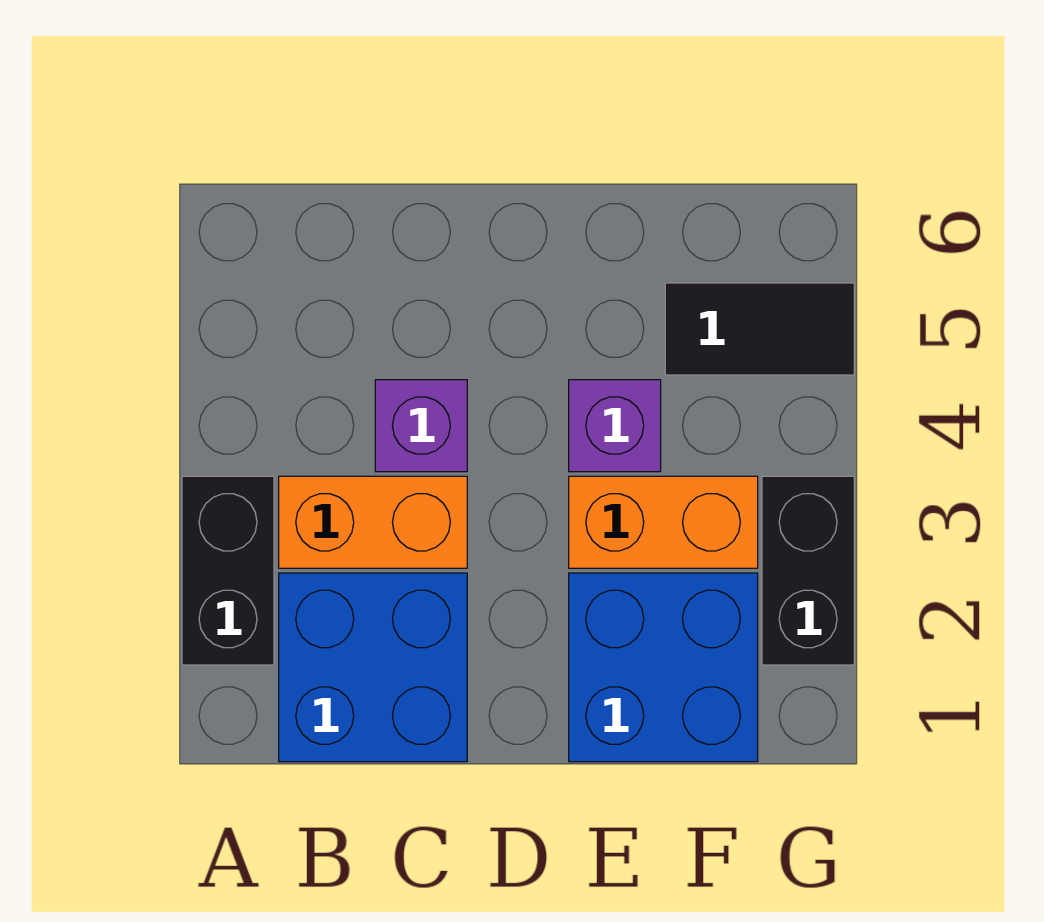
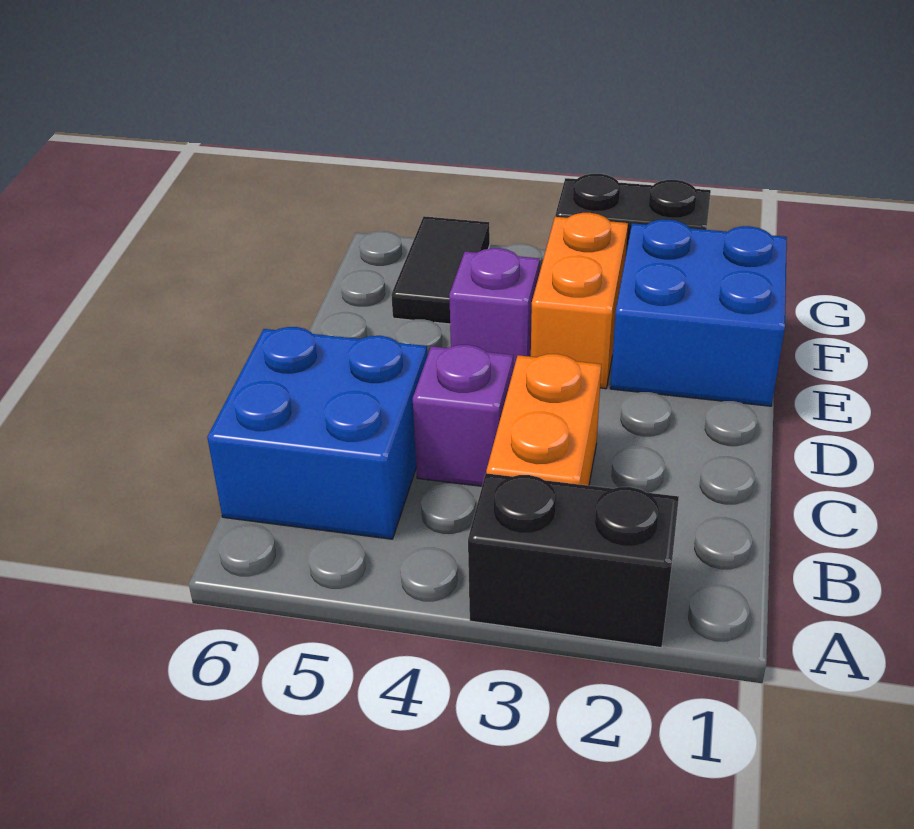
blue 2x2 brick [279,573,467,762] -> blue 2x2 brick moved to [207,327,427,539]

